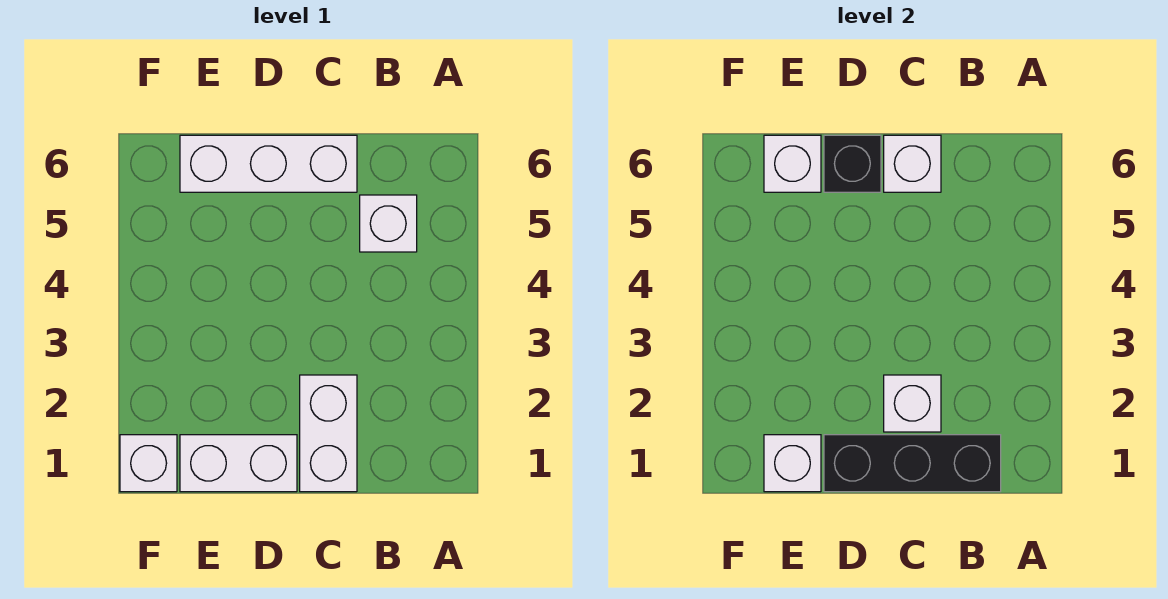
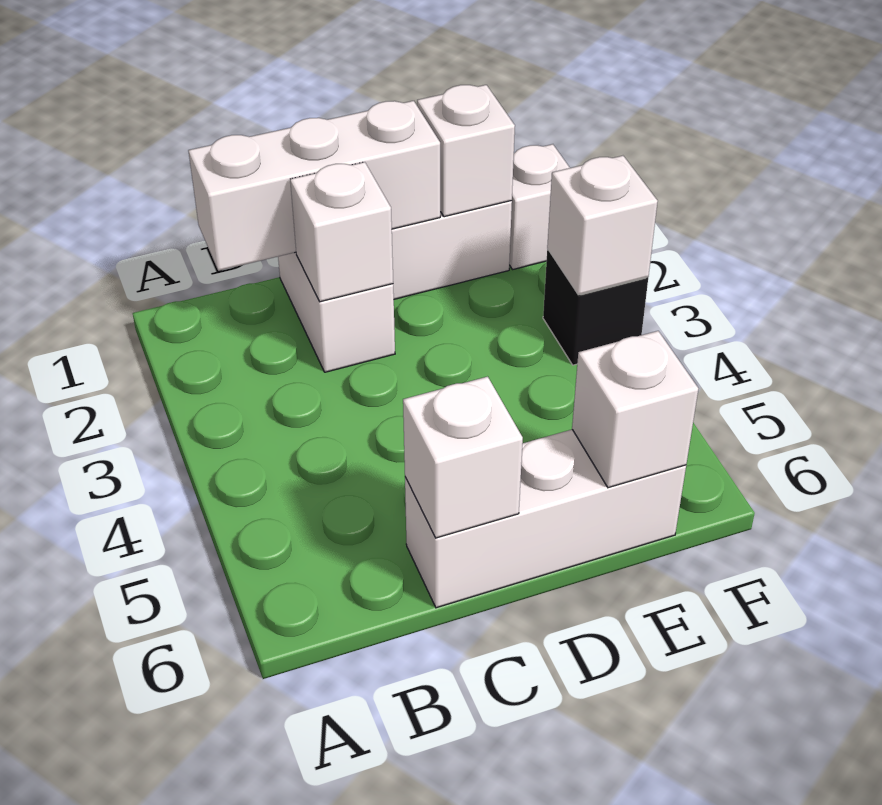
black 1x3 brick [824,435,1001,492] -> white 1x3 brick [188,101,440,271]
white 1x1 brick [360,195,417,252] -> white 1x1 brick moved to [547,156,658,295]
black 1x1 brick [824,135,881,192] -> black 1x1 brick moved to [543,249,648,365]

